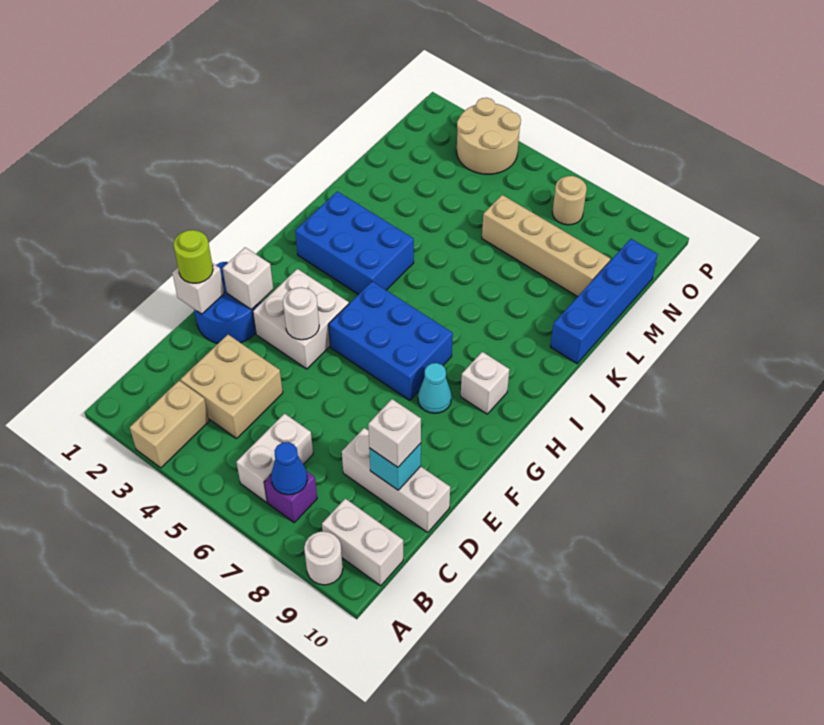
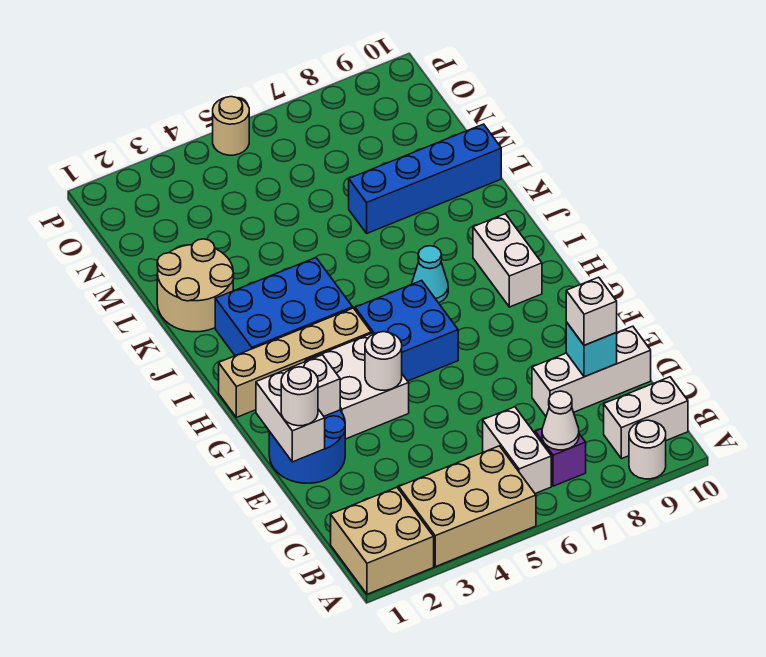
tan 1x2 brick [130,381,209,468] -> tan 2x3 brick [399,446,536,567]
blue 1x1 cone [271,442,307,495] -> white 1x1 cone [542,391,579,450]
tan 2x2 brick [181,335,283,438] -> tan 2x2 brick moved to [331,487,434,594]
white 1x1 brick [172,263,224,314] -> white 1x2 brick [256,369,325,462]
lime 1x1 round brick [174,230,213,283] -> white 1x1 round brick [281,367,318,426]
blue 2x3 brick [329,281,453,401] -> blue 2x2 brick [355,280,458,381]
cyan 1x1 cone [418,363,452,413] -> cyan 1x1 cone moved to [412,246,448,303]
white 1x1 brick [461,352,510,414] -> white 1x2 brick [473,214,542,307]
blue 1x4 brick [550,239,658,364] -> blue 1x4 brick turned to [349,124,501,233]
tan 1x4 brick [482,195,610,297] -> tan 1x4 brick moved to [219,308,371,417]
tan 2x2 round brick [457,98,521,174] -> tan 2x2 round brick moved to [157,239,234,332]
tan 1x1 round brick [552,176,587,225] -> tan 1x1 round brick moved to [213,97,249,155]

